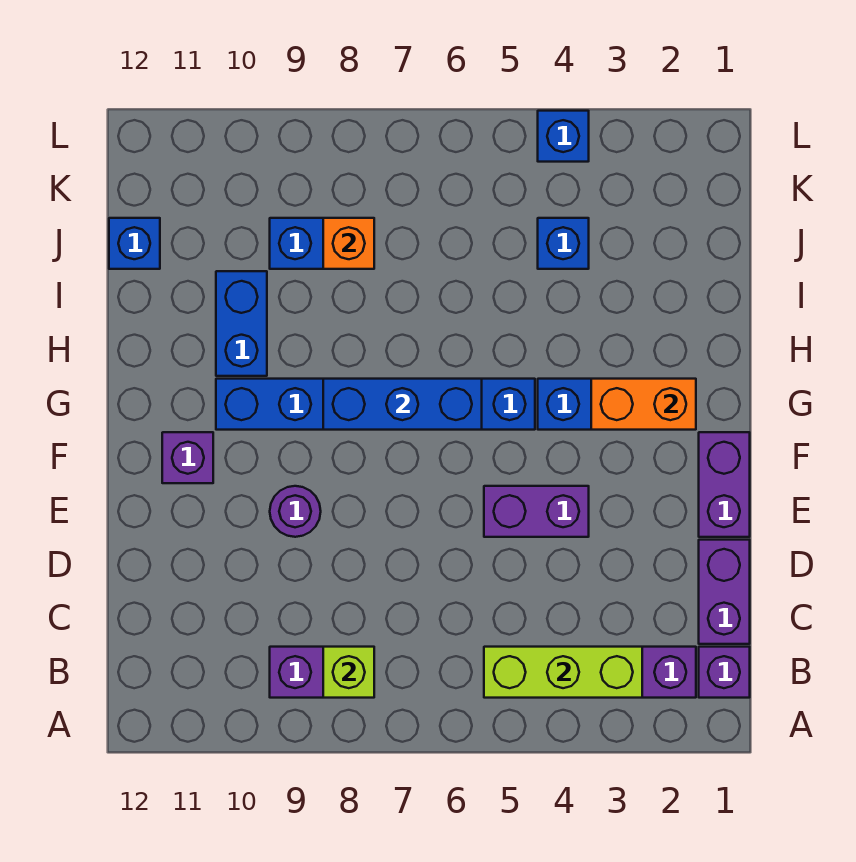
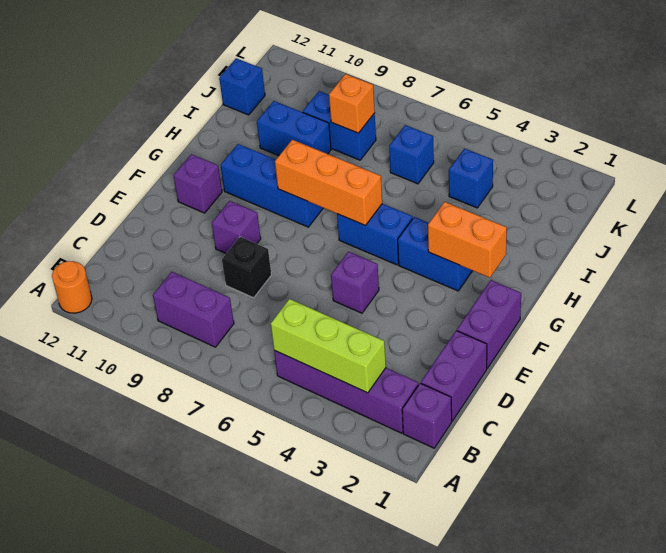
none -> orange 1x1 round brick [52,261,92,313]
lime 1x1 brick [323,647,374,698] -> none
none -> black 1x1 brick [222,237,271,298]
purple 1x2 brick [484,486,589,537] -> purple 1x1 brick [331,252,379,313]
purple 1x1 round brick [270,486,321,537] -> purple 1x1 brick [212,201,261,253]
blue 1x3 brick [323,379,482,430] -> orange 1x3 brick [275,140,382,226]
blue 1x2 brick [216,271,267,376] -> blue 1x2 brick turned to [257,101,331,156]
blue 1x1 brick [538,111,589,162] -> blue 1x1 brick moved to [389,125,434,184]

